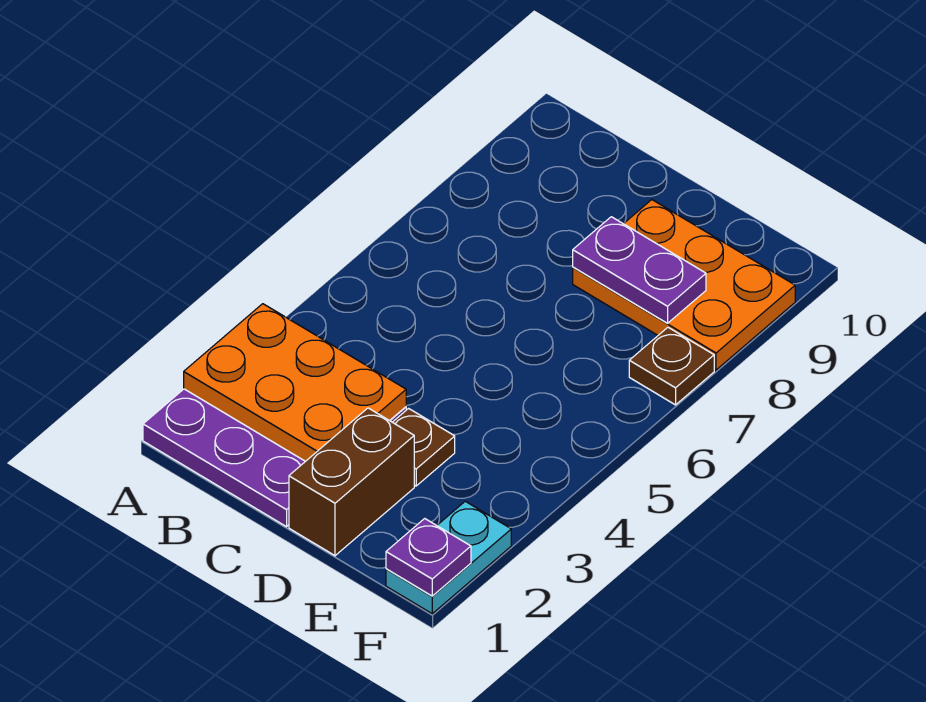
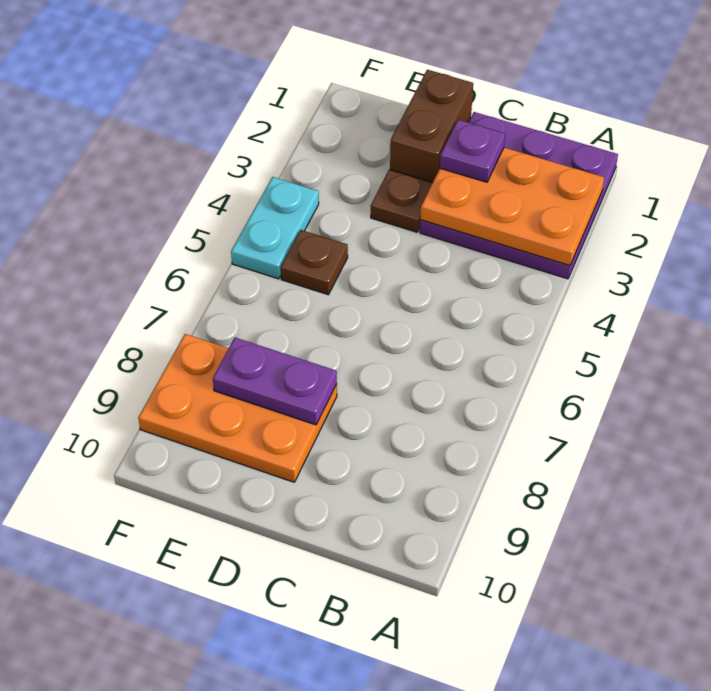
cyan 1x2 plate [386,501,511,614] -> cyan 1x2 plate moved to [231,177,319,279]
purple 1x1 plate [386,519,471,596] -> purple 1x1 plate moved to [440,120,505,182]
brown 1x1 plate [629,327,714,405] -> brown 1x1 plate moved to [281,230,348,295]

